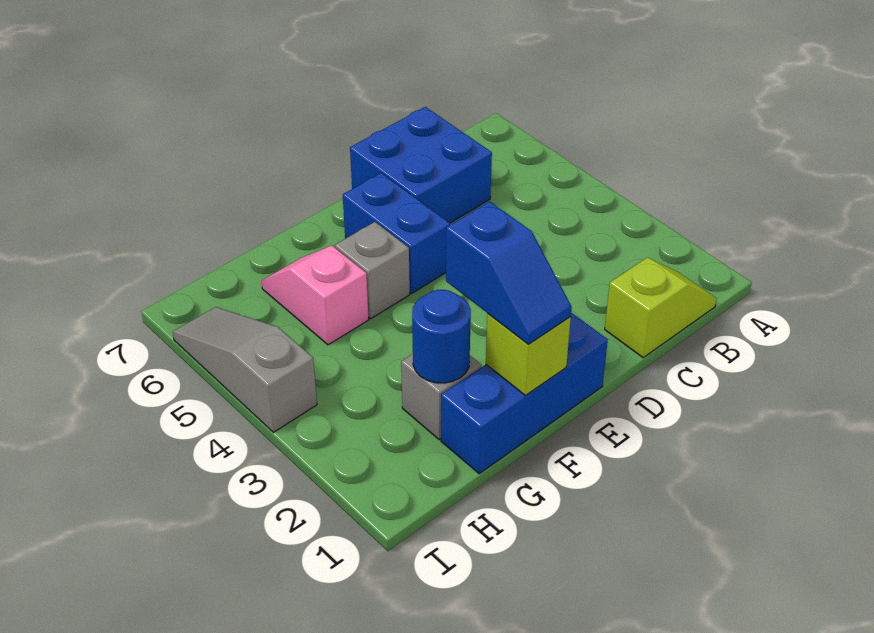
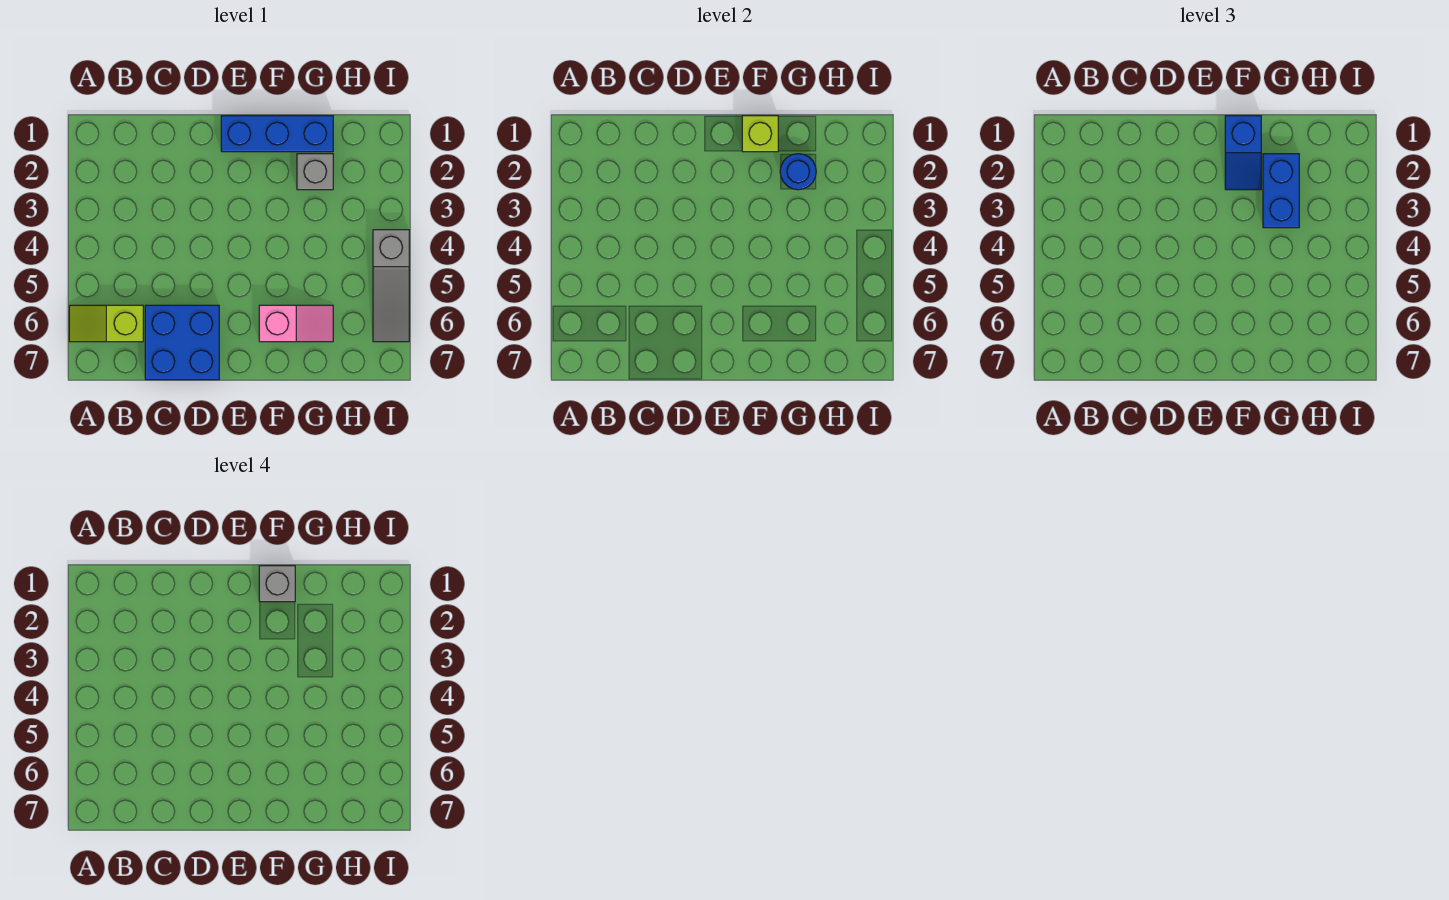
lime 1x2 slope [605,258,717,358] -> lime 1x2 slope moved to [69,305,143,342]
blue 1x2 brick [343,173,450,293] -> blue 1x2 brick moved to [1263,154,1299,228]
blue 1x2 slope [446,201,572,344] -> blue 1x2 slope turned to [1225,116,1261,190]
grey 1x1 brick [335,222,410,319] -> grey 1x1 brick moved to [259,566,295,602]
pink 1x2 slope [262,245,369,345] -> pink 1x2 slope turned to [259,305,333,342]

